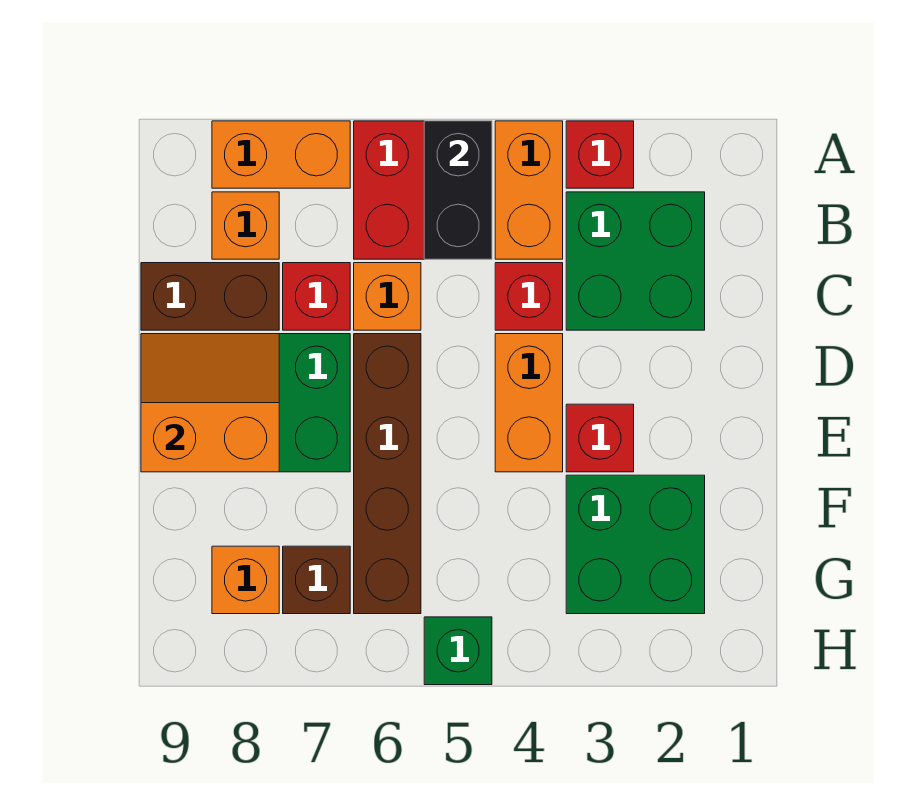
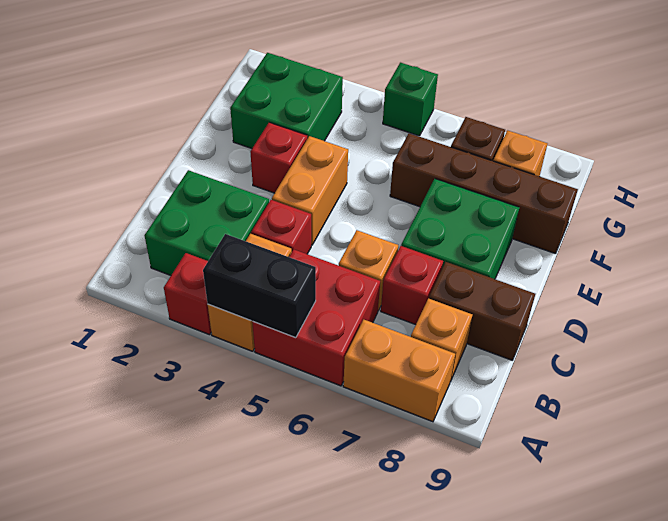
black 1x2 brick [424,121,492,259] -> black 1x2 brick turned to [203,234,316,338]
brown 1x4 brick [354,334,421,614] -> brown 1x4 brick turned to [390,133,578,254]
orange 2x2 slope [141,334,279,472] -> none

